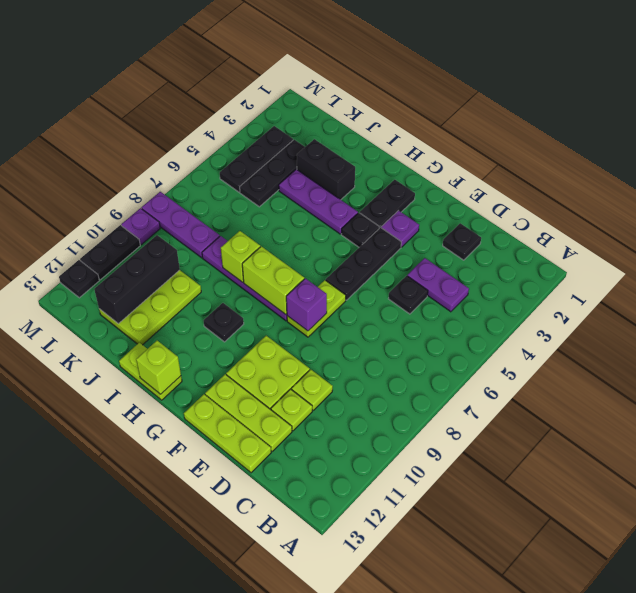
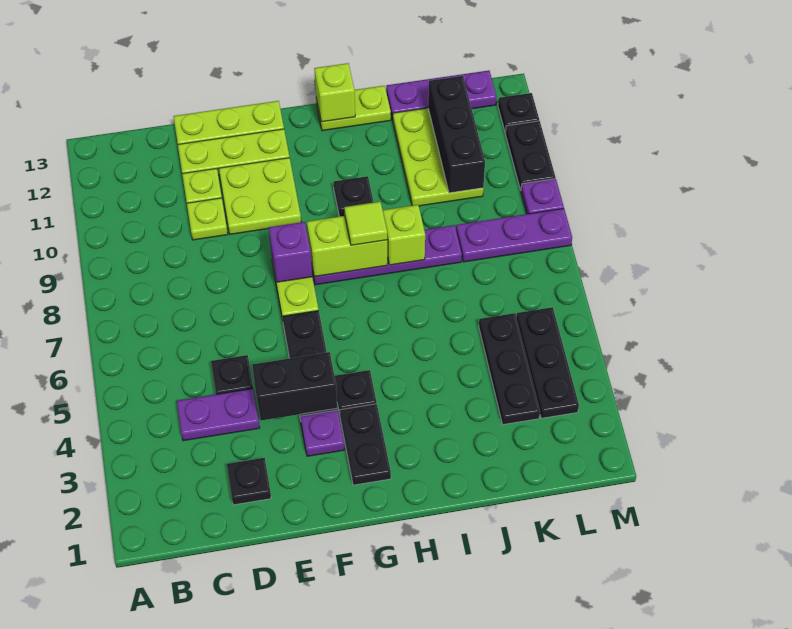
purple 1x3 plate [279,169,358,234] -> purple 1x3 plate moved to [386,71,497,120]
none -> lime 1x1 tile [344,202,387,245]
black 1x2 brick [297,139,355,200] -> black 1x2 brick moved to [252,352,337,420]

